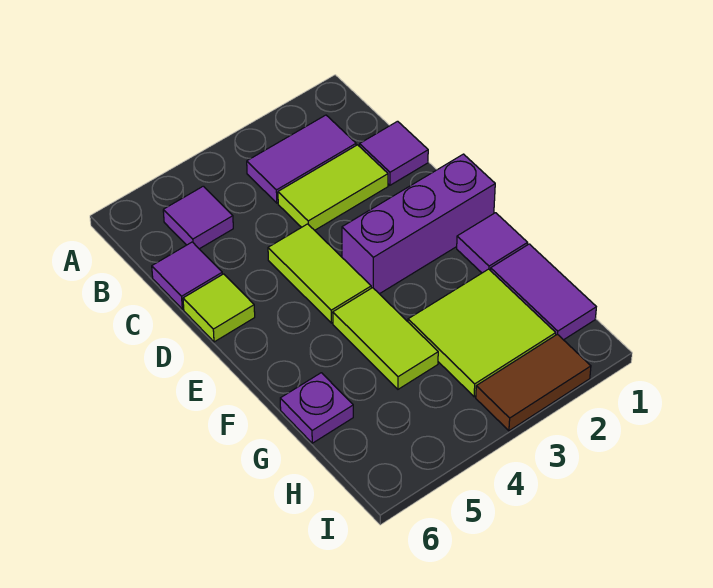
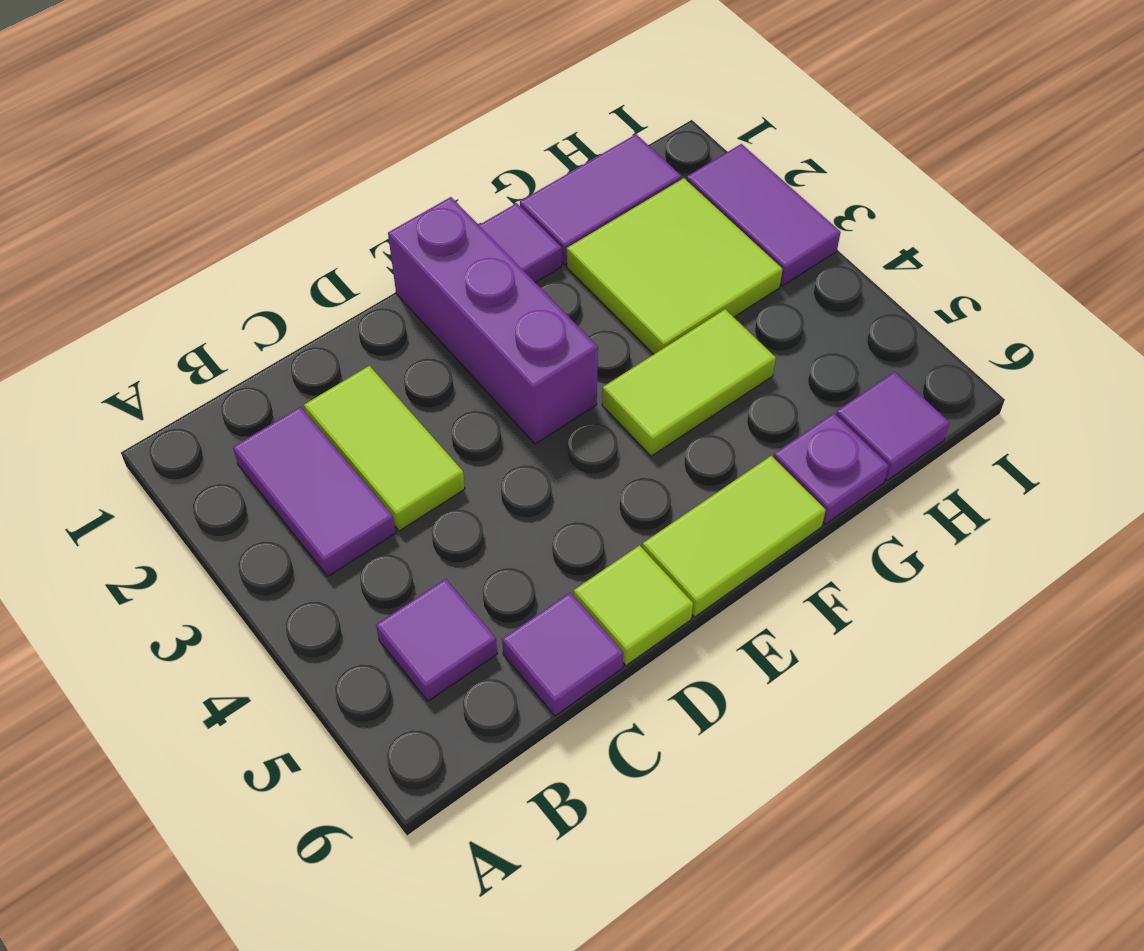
purple 1x1 tile [360,121,428,185] -> purple 1x1 tile moved to [836,372,950,481]
lime 1x2 tile [268,224,371,323] -> lime 1x2 tile moved to [642,456,826,617]
brown 1x2 tile [476,334,591,431] -> purple 1x2 tile [686,144,841,286]

